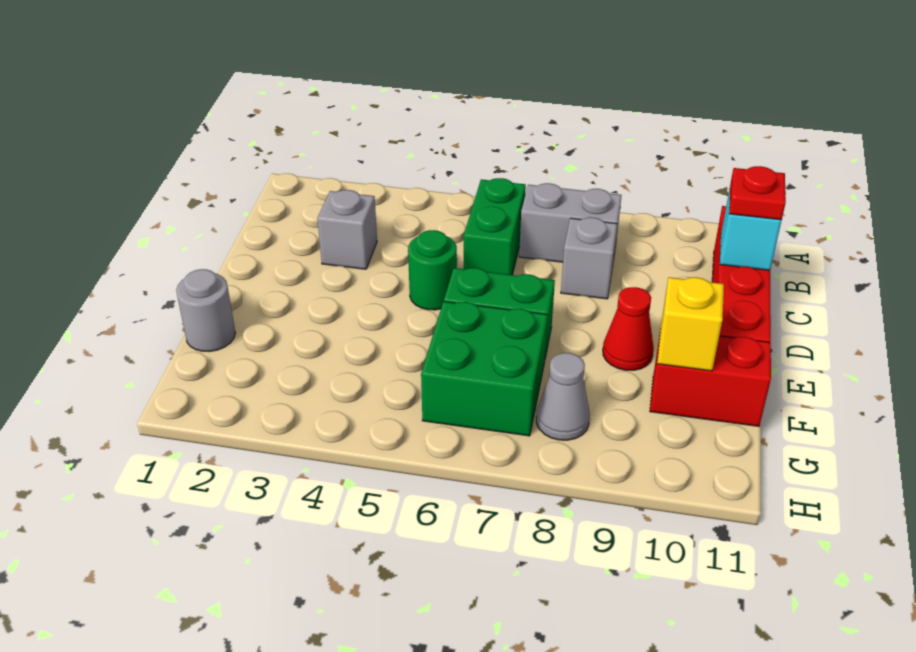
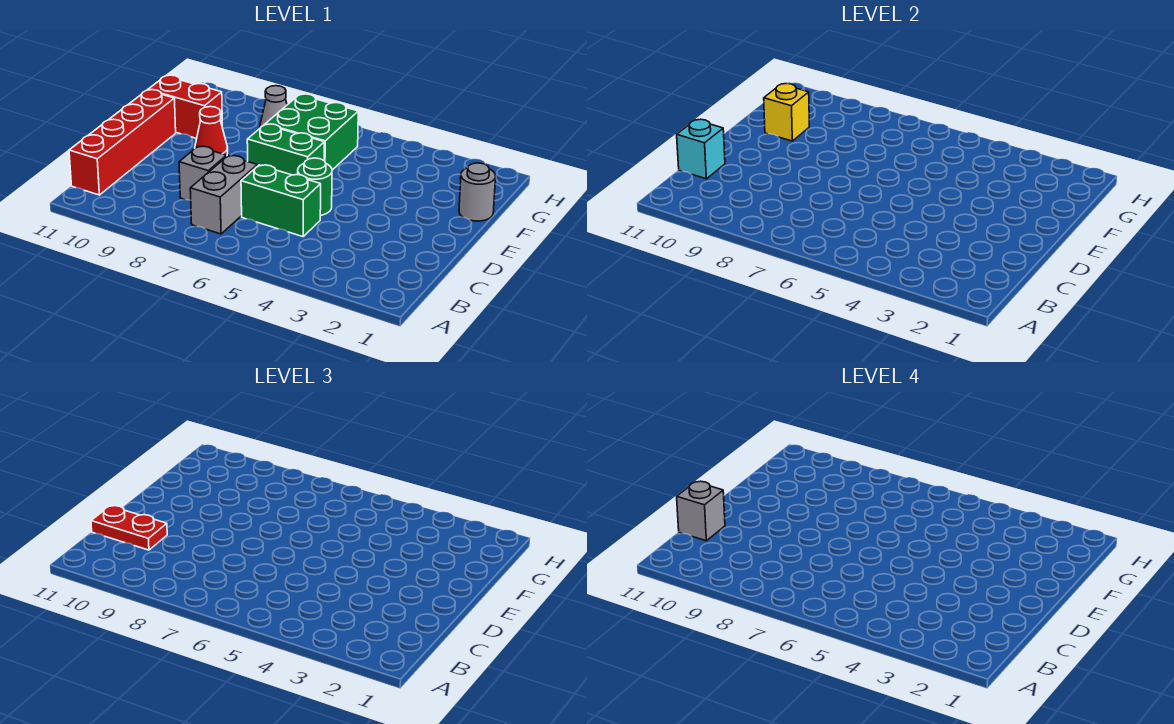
green 1x2 brick [464,178,526,275] -> green 1x2 brick turned to [241,165,321,237]
grey 1x2 brick [519,183,622,262] -> grey 1x2 brick turned to [190,156,257,234]
grey 1x1 brick [317,190,377,269] -> grey 1x1 brick moved to [677,481,725,541]
red 1x1 plate [729,166,786,220] -> red 1x2 plate [91,506,167,550]

